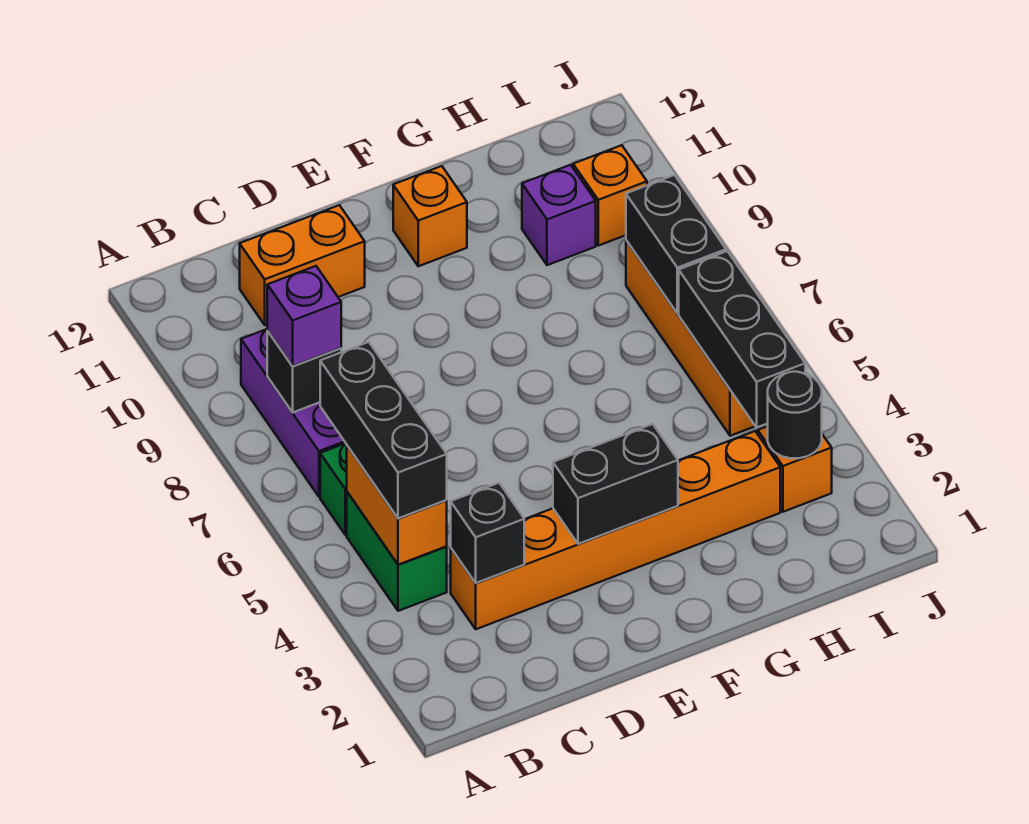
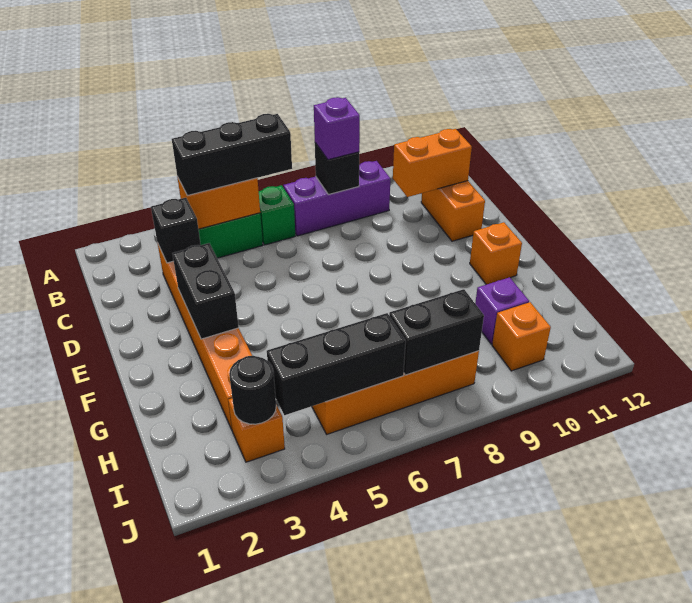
none -> orange 1x2 brick [393,129,472,197]

